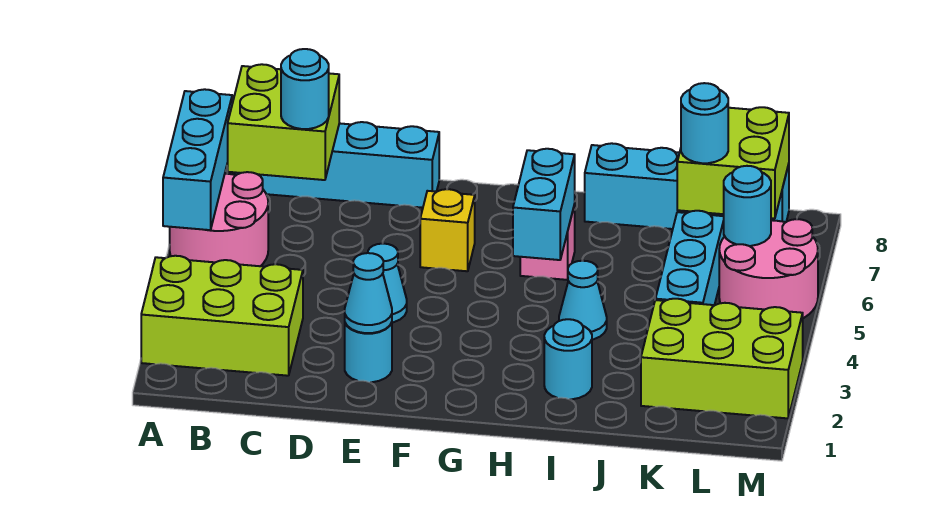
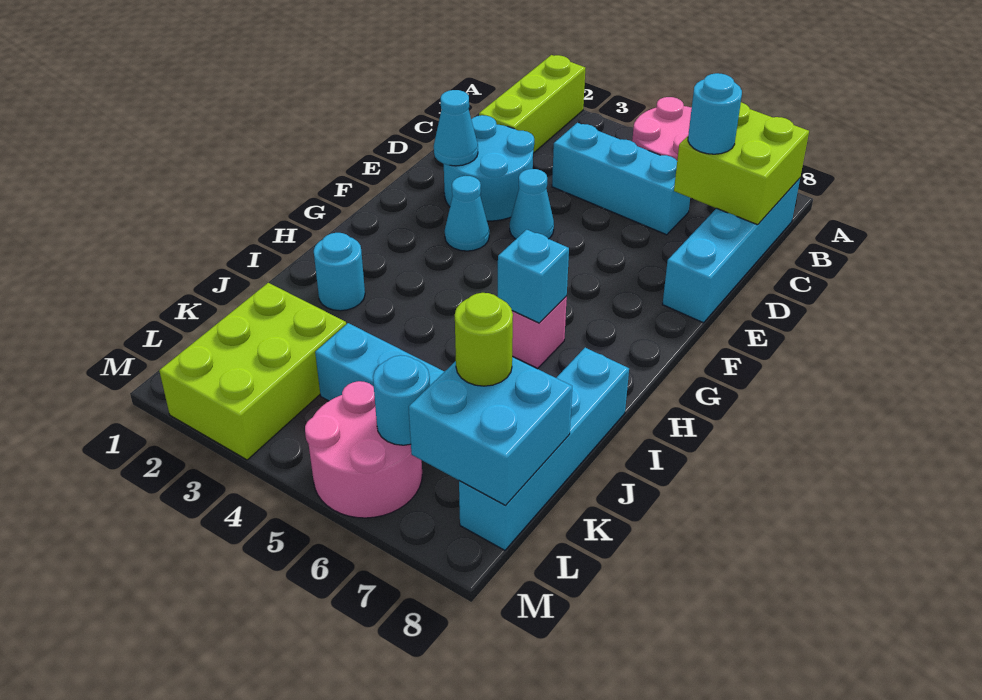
lime 2x3 brick [141,256,303,376] -> lime 1x3 brick [479,55,585,153]
cyan 1x3 brick [163,89,232,230] -> cyan 1x3 brick moved to [552,123,690,235]
cyan 1x1 round brick [345,323,392,382] -> cyan 2x2 round brick [444,115,534,221]
yellow 1x1 brick [420,189,475,271] -> none
cyan 1x2 brick [513,149,575,260] -> cyan 1x1 brick [498,230,569,323]
cyan 1x1 cone [559,261,607,340] -> cyan 1x1 cone moved to [445,176,489,251]
lime 2x2 brick [677,107,789,219] -> cyan 2x2 brick [409,357,572,505]
cyan 1x1 round brick [681,83,728,163] -> lime 1x1 round brick [455,293,513,386]

